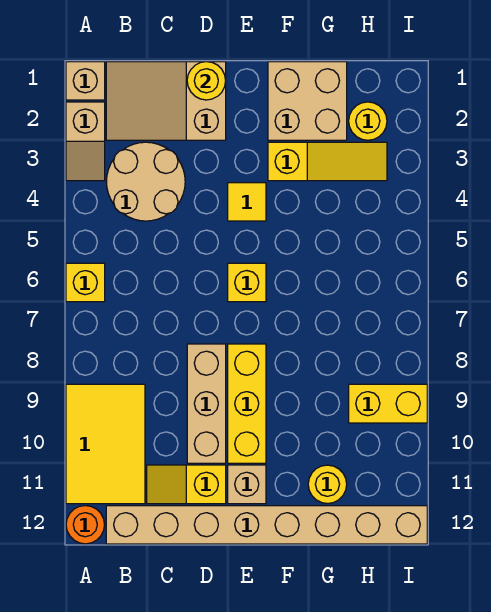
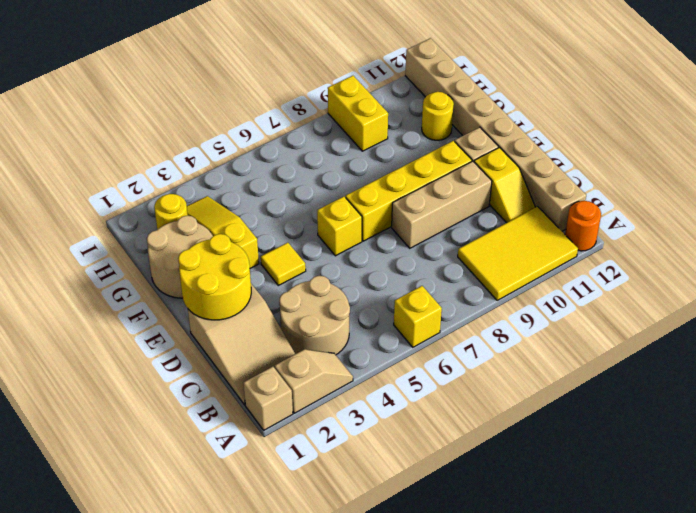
yellow 1x1 round brick [187,62,226,100] -> yellow 2x2 round brick [178,234,251,320]
yellow 1x3 brick [228,344,266,463] -> yellow 1x4 brick [346,141,472,241]
tan 2x2 brick [268,62,347,140] -> tan 2x2 round brick [147,216,213,298]

